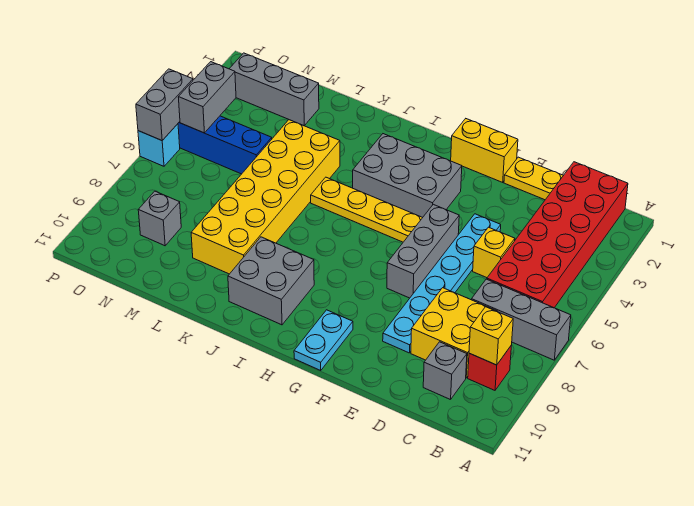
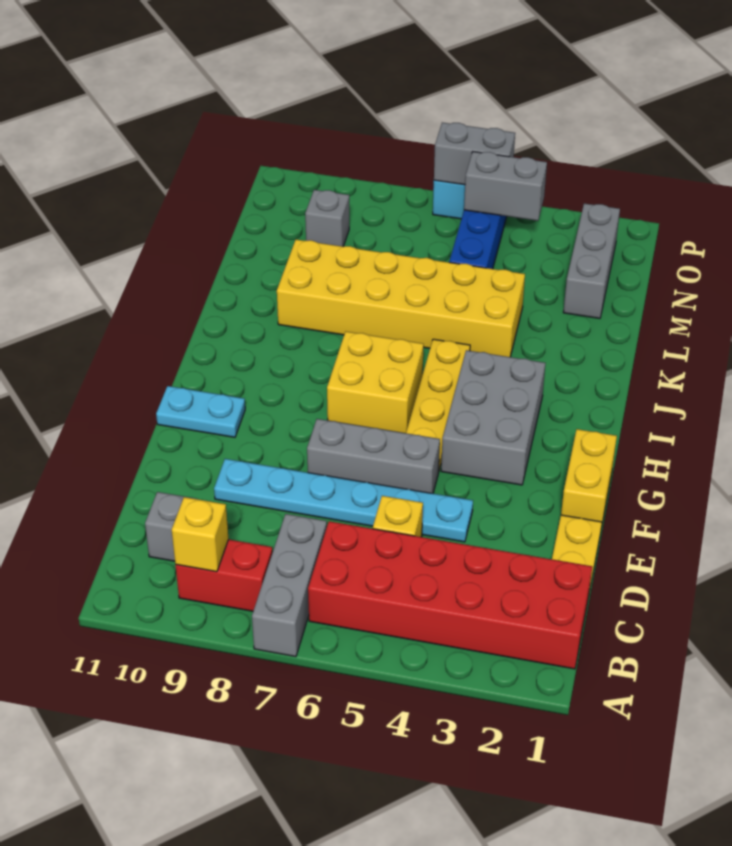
red 1x1 brick [468,345,512,390] -> red 1x2 brick [175,539,273,611]
yellow 2x2 brick [411,288,498,378] -> yellow 2x2 brick moved to [327,332,424,433]
grey 2x2 brick [228,237,314,325] -> none

